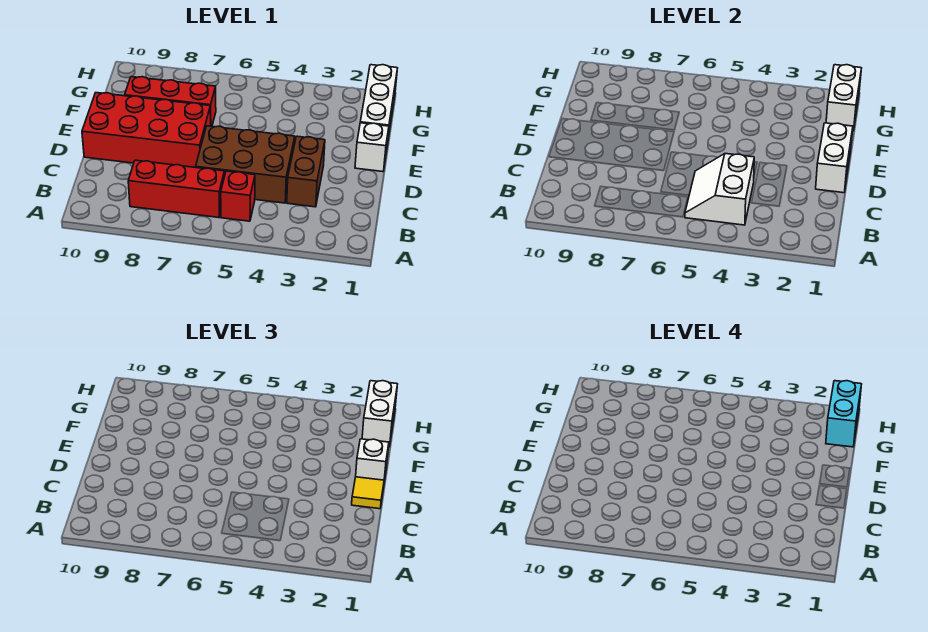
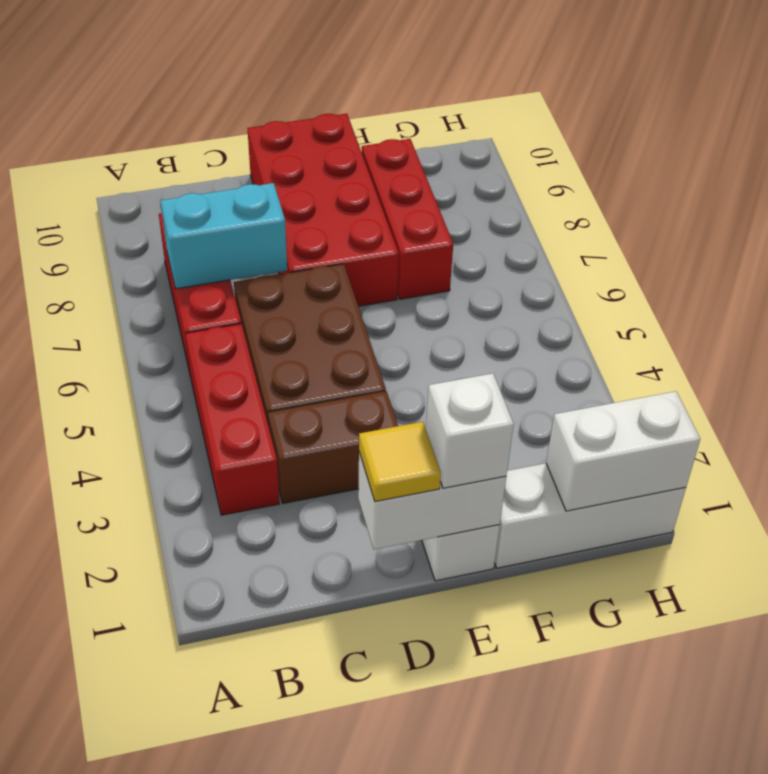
white 2x2 slope [685,154,754,225] -> none
red 1x1 brick [221,171,255,221] -> red 1x3 brick [185,324,279,515]
white 1x2 brick [362,381,397,447] -> none
cyan 1x2 brick [826,381,861,447] -> cyan 1x2 brick moved to [161,183,287,289]

